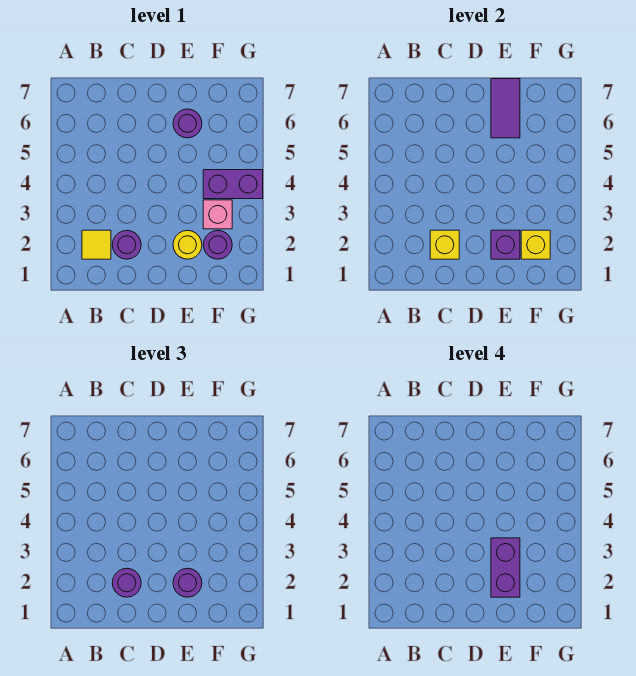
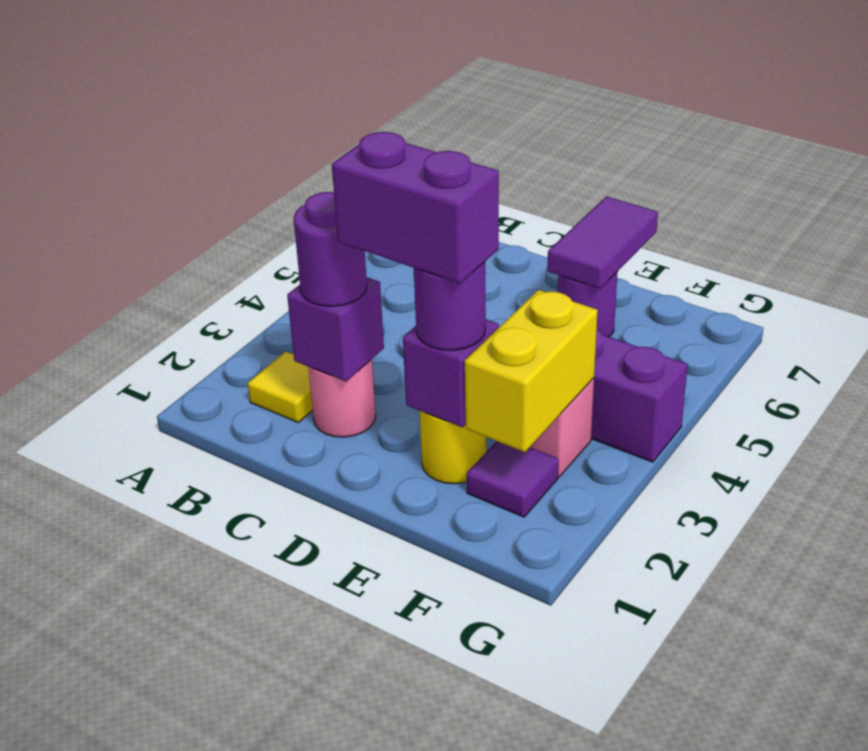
purple 1x1 round brick [112,230,141,259] -> pink 1x1 round brick [308,359,376,437]
yellow 1x1 brick [430,230,459,259] -> purple 1x1 brick [287,277,384,381]
purple 1x2 brick [491,538,520,597] -> purple 1x2 brick turned to [332,132,499,283]
purple 1x1 round brick [203,230,232,259] -> purple 1x1 tile [467,441,558,517]
yellow 1x1 brick [521,230,550,259] -> yellow 1x2 brick [465,290,598,452]

